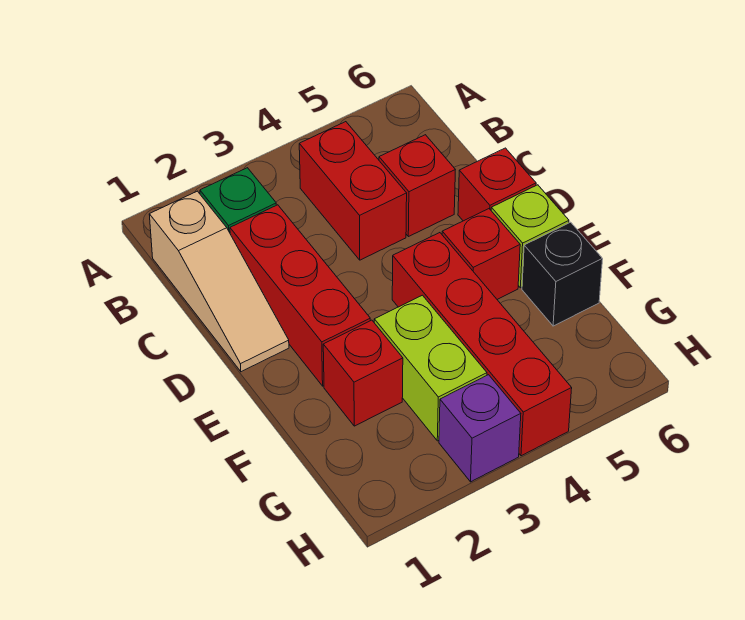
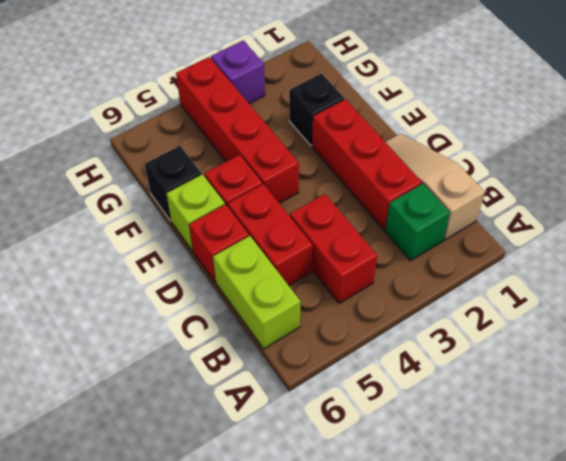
red 1x1 brick [379,135,455,237] -> red 1x2 brick [228,184,313,285]
red 1x1 brick [323,320,403,426] -> black 1x1 brick [289,73,344,146]
lime 1x2 brick [374,295,487,441] -> lime 1x2 brick moved to [213,236,300,349]

